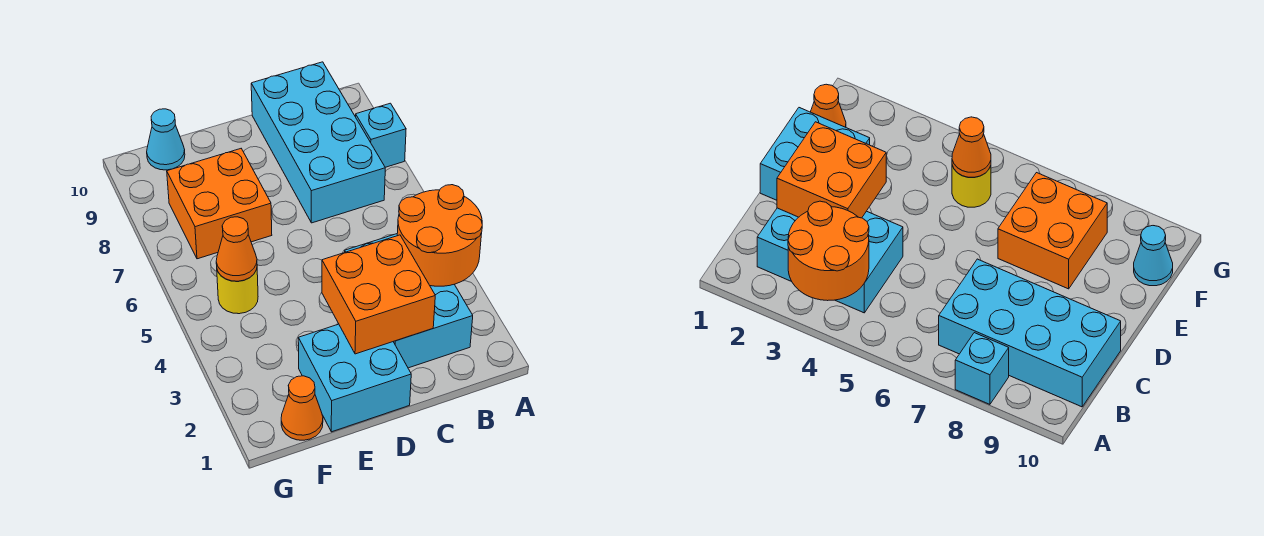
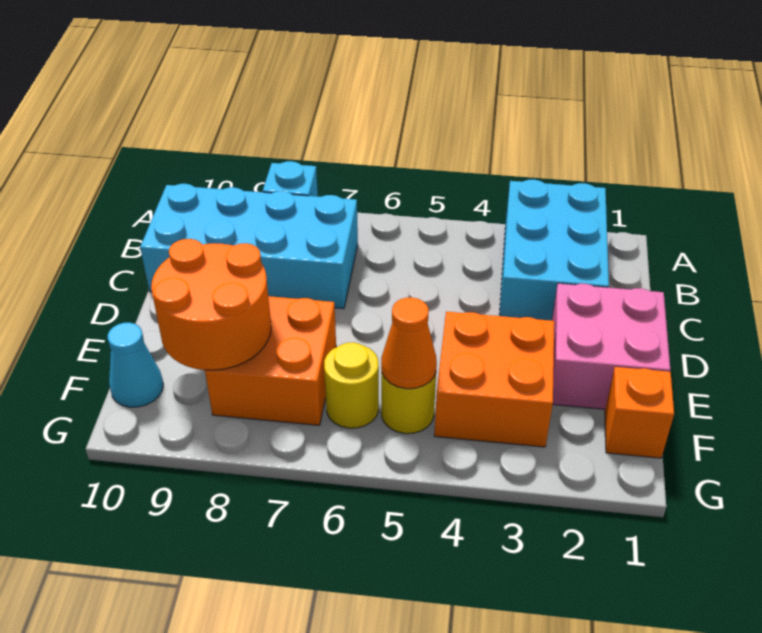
orange 2x2 round brick [397,185,482,286] -> orange 2x2 round brick moved to [151,239,271,370]
cyan 2x3 brick [345,234,473,368] -> cyan 2x3 brick turned to [499,179,609,321]
orange 2x2 brick [322,235,435,354] -> orange 2x2 brick moved to [434,312,554,447]
cyan 2x2 brick [298,324,411,432] -> pink 2x2 brick [552,283,670,409]
orange 1x1 cone [281,376,323,440] -> orange 1x1 brick [605,367,674,458]
none -> yellow 1x1 round brick [324,342,379,428]

